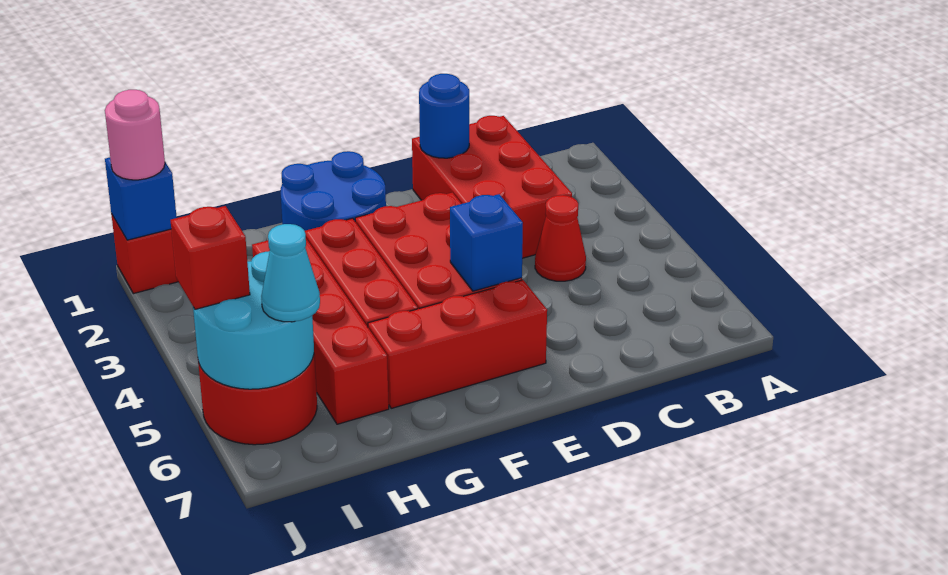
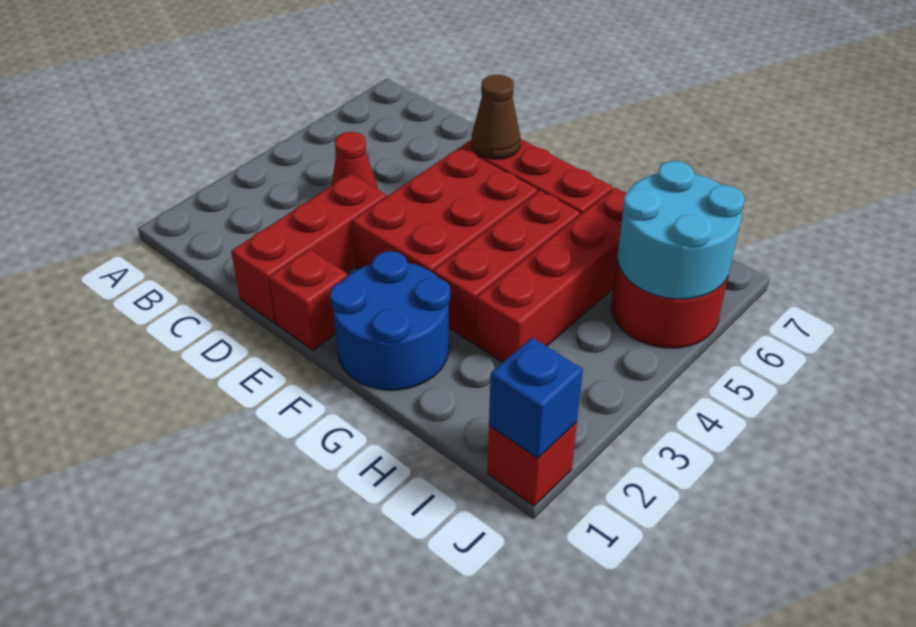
red 2x3 brick [412,116,572,258] -> red 1x3 brick [231,174,387,323]
blue 1x1 round brick [419,74,469,158] -> none
blue 1x1 brick [450,194,523,291] -> none
none -> brown 1x1 cone [472,75,521,159]
cyan 1x1 cone [261,224,320,322] -> none
pink 1x1 round brick [105,90,165,180] -> none
red 1x1 brick [171,206,250,309] -> red 1x1 brick moved to [269,249,347,350]

